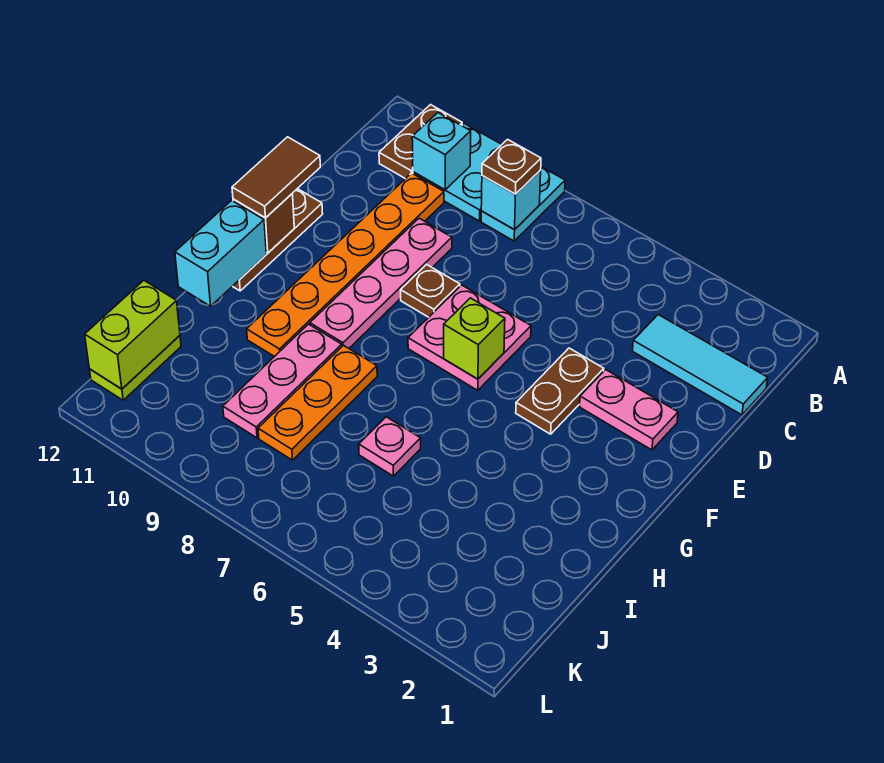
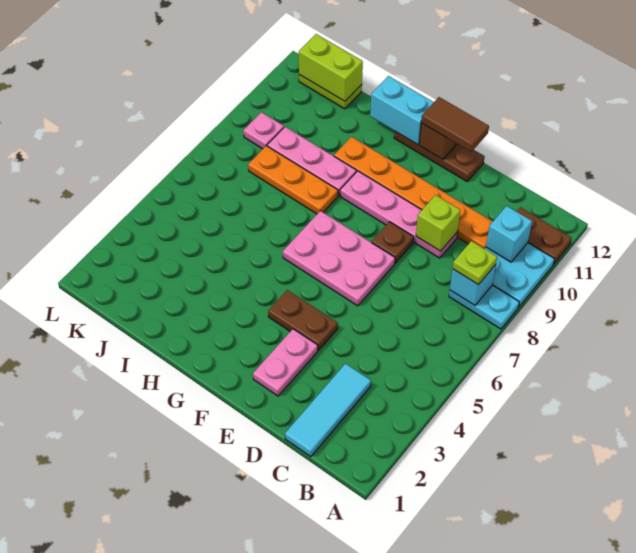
brown 1x1 plate [482,139,541,194] -> lime 1x1 plate [453,241,497,285]
pink 2x2 plate [408,285,531,390] -> pink 2x3 plate [283,211,395,306]
lime 1x1 brick [444,298,505,379] -> lime 1x1 brick moved to [416,195,461,251]
pink 1x1 plate [359,417,421,476] -> pink 1x1 plate moved to [244,112,284,149]

